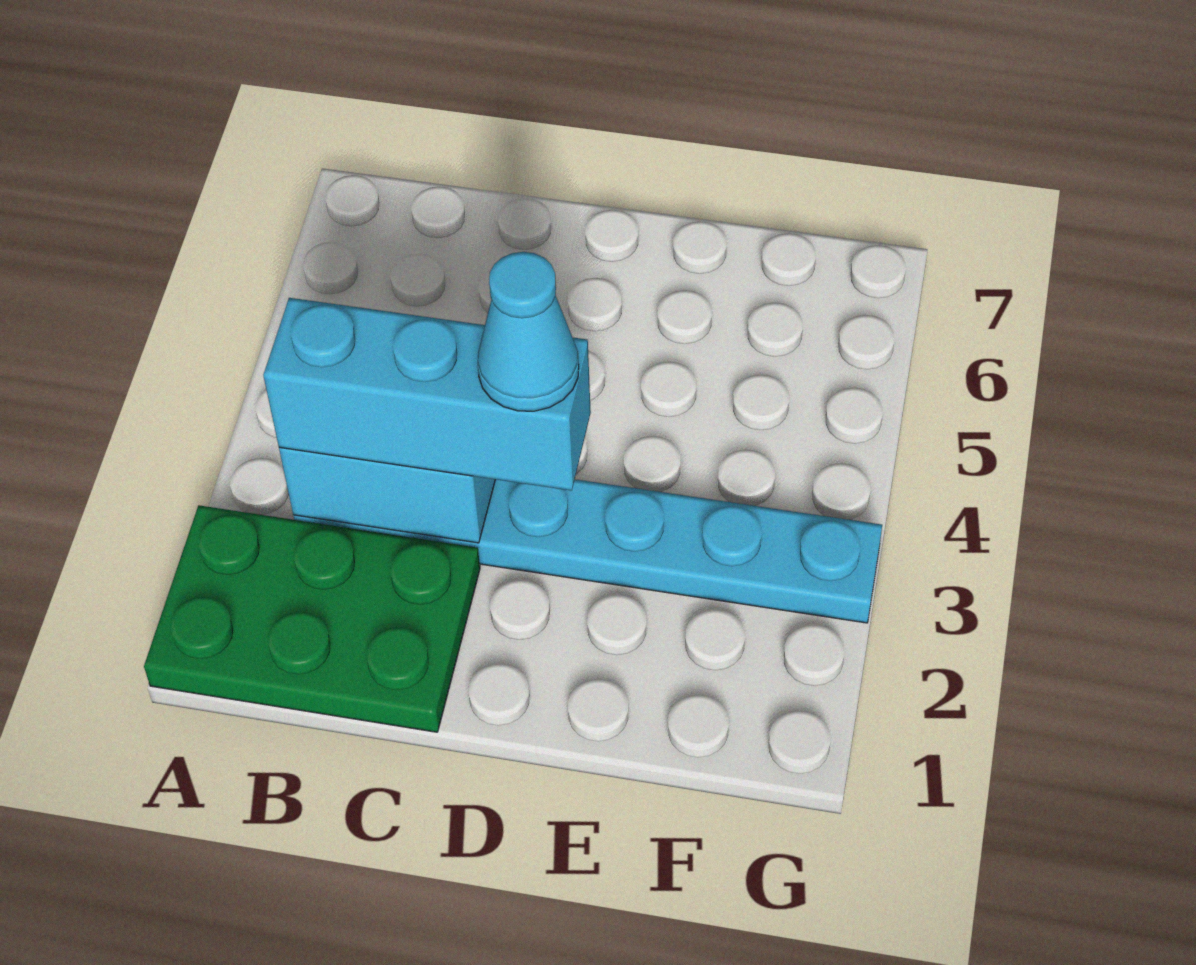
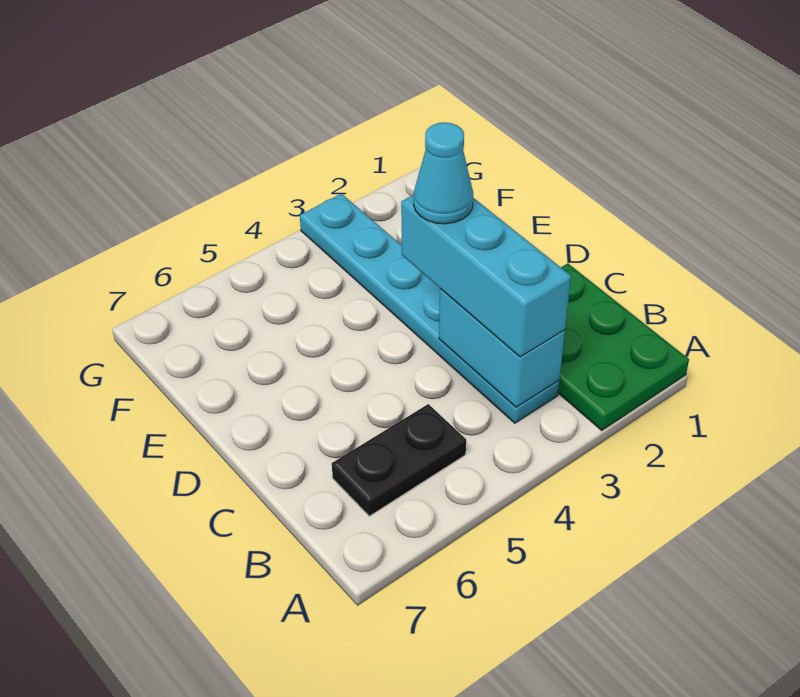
none -> black 1x2 plate [332,404,466,516]

